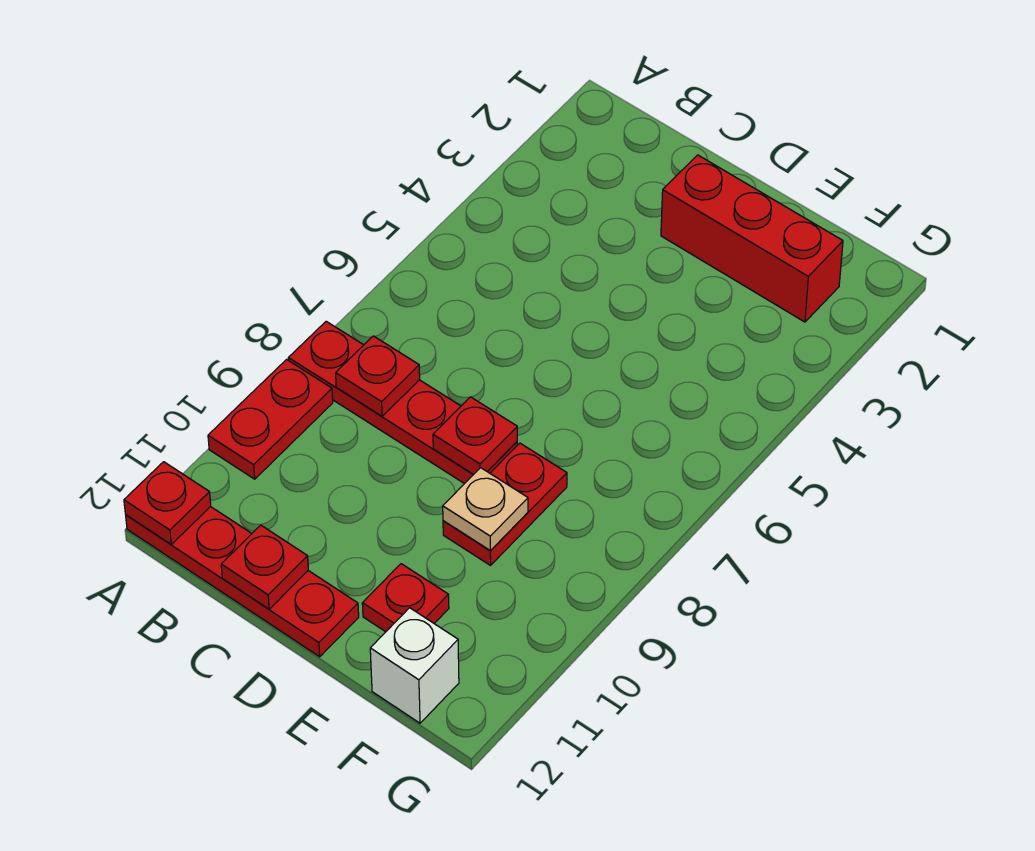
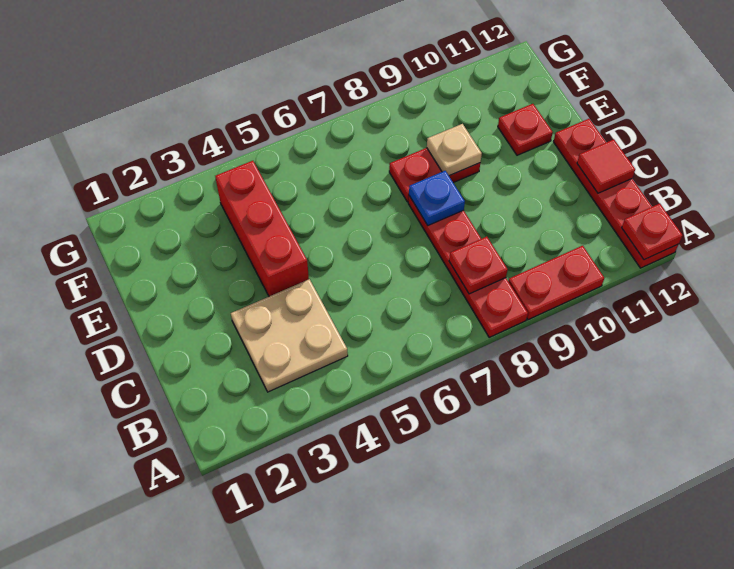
none -> tan 2x2 plate [231,279,348,392]
red 1x1 plate [221,525,308,609] -> red 1x1 tile [577,139,635,193]
red 1x3 brick [661,155,843,322] -> red 1x3 brick moved to [215,161,309,296]
red 1x1 plate [433,397,517,475] -> blue 1x1 plate [409,171,465,225]
white 1x1 brick [370,608,459,723] -> none

